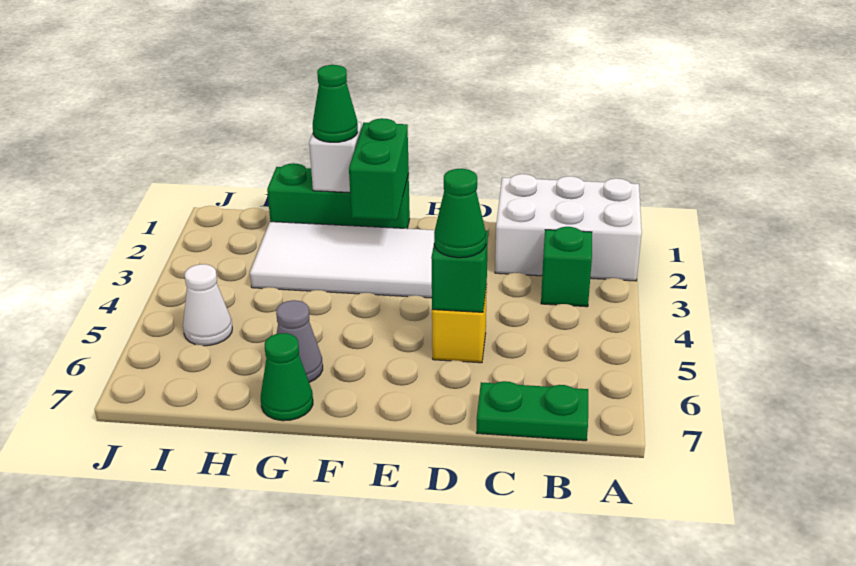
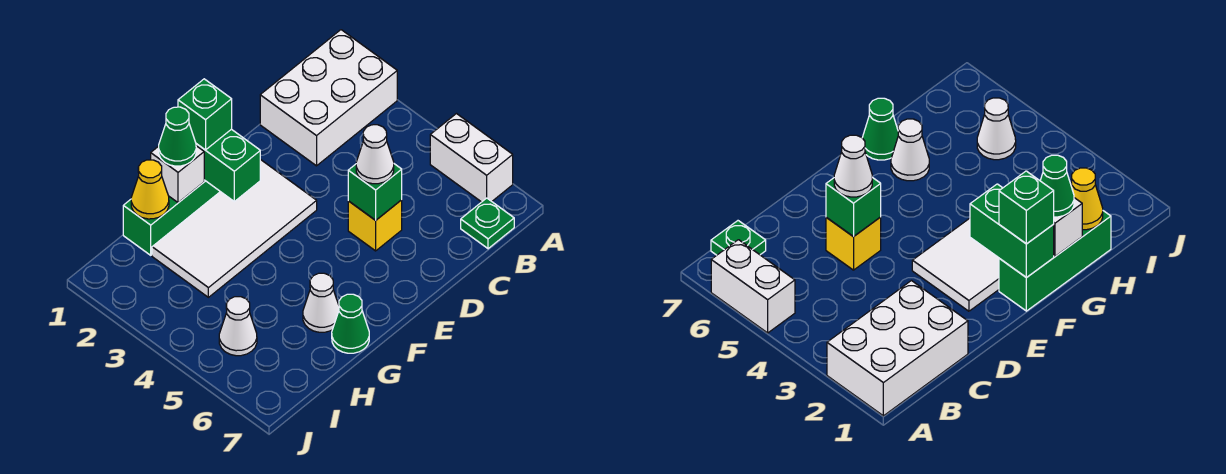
none -> white 1x2 brick [430,114,513,202]
green 1x1 brick [541,227,592,307] -> green 1x1 brick moved to [178,79,232,150]
green 1x2 plate [477,381,588,441] -> green 1x1 plate [461,198,514,249]
green 1x1 cone [434,169,486,258] -> white 1x1 cone [356,125,394,184]
grey 1x1 cone [276,300,323,382] -> white 1x1 cone [303,273,339,332]
none -> yellow 1x1 cone [131,160,169,219]

